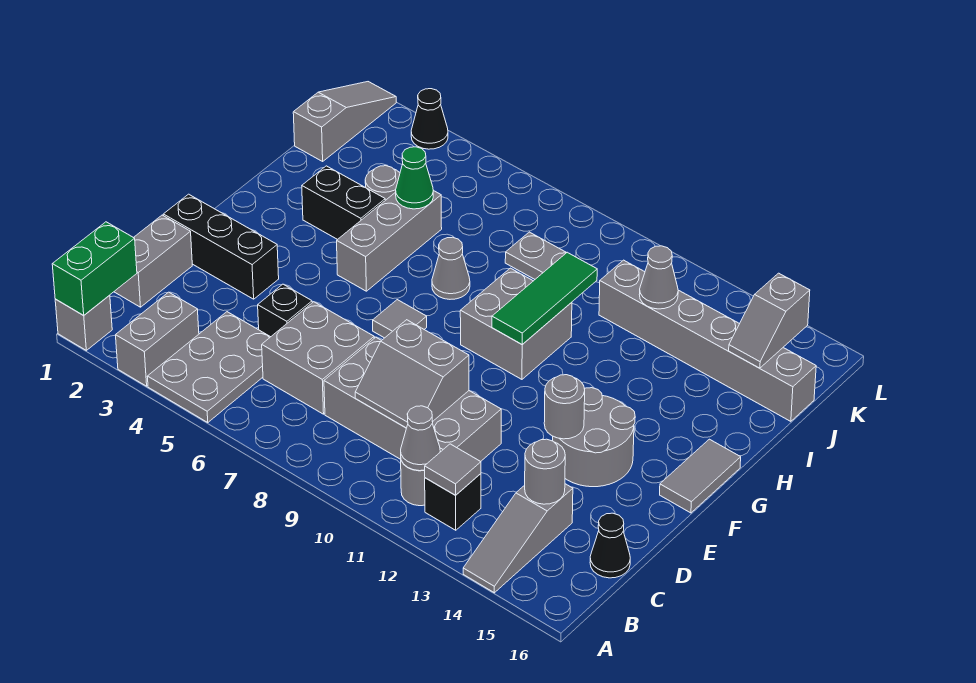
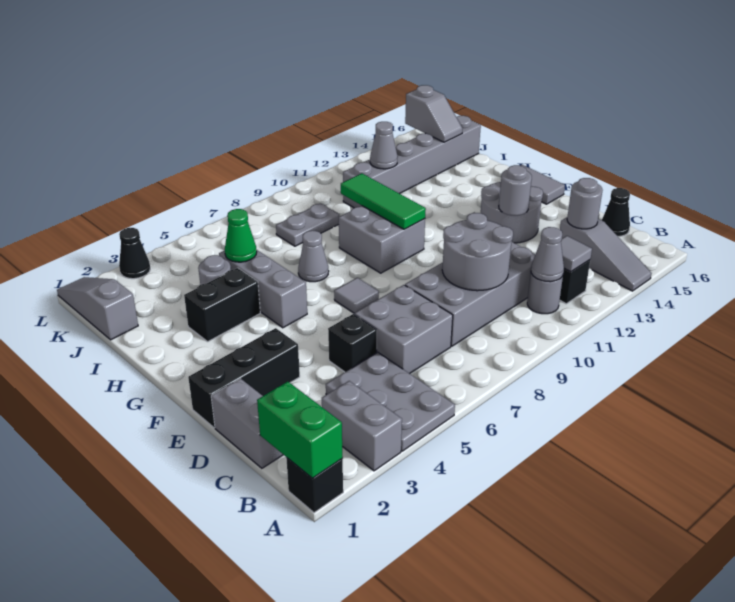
grey 1x1 brick [55,295,112,350] -> black 1x1 brick [286,458,343,513]
grey 2x2 slope [355,320,469,428] -> grey 2x2 round brick [442,213,513,291]

